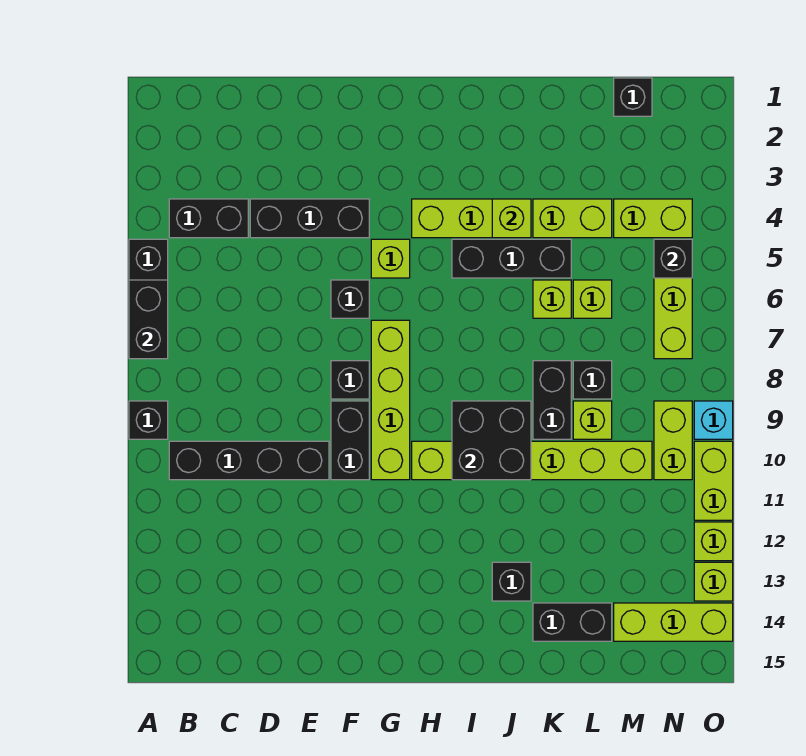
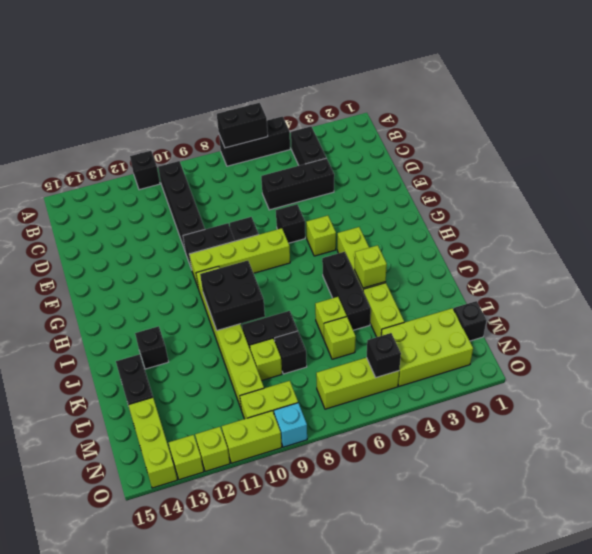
black 1x1 brick [129,401,168,439] -> black 1x1 brick moved to [130,151,160,190]
black 1x3 brick [250,199,369,238] -> black 1x3 brick turned to [261,158,334,210]
lime 1x2 brick [614,199,692,238] -> lime 2x3 brick [381,308,473,386]

